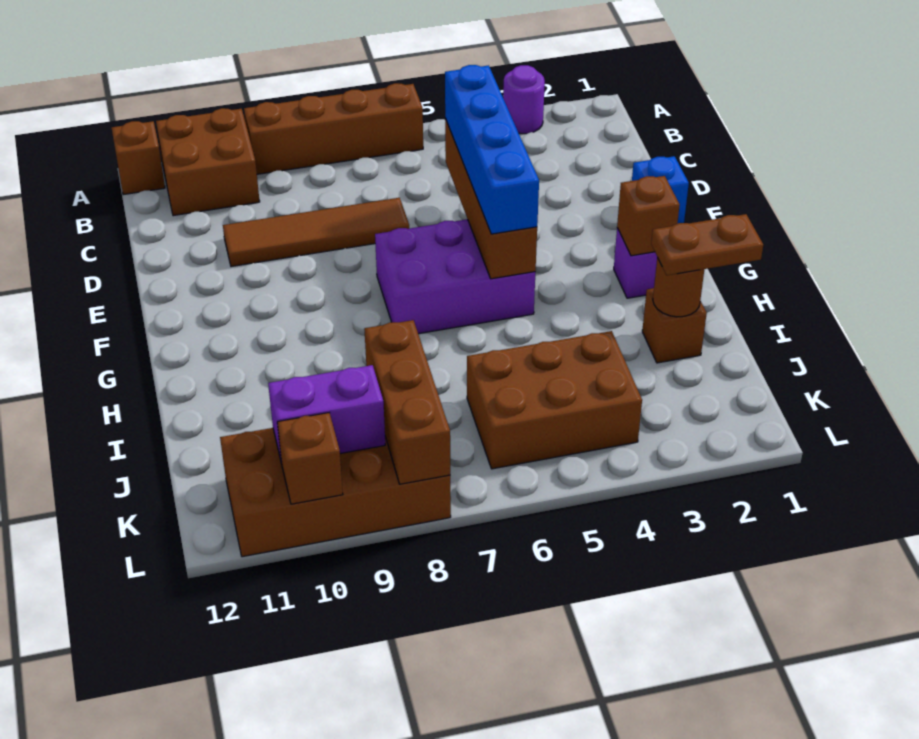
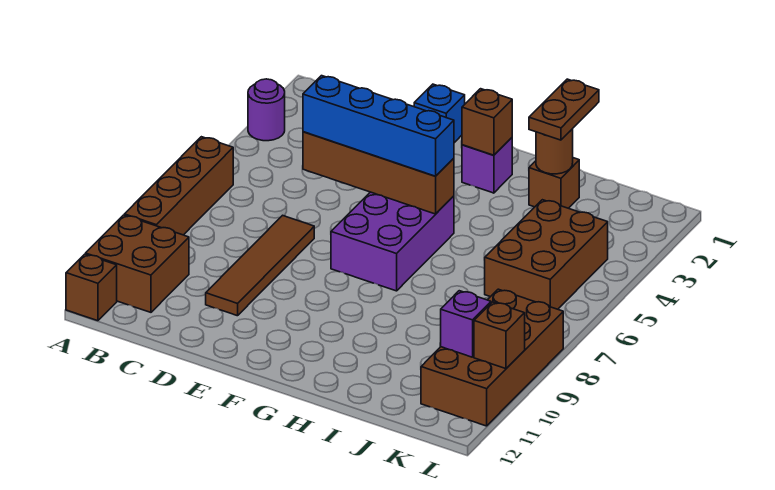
brown 1x3 brick [364,320,450,484] -> none
purple 1x2 brick [268,365,385,464] -> purple 1x1 brick [441,291,491,357]

